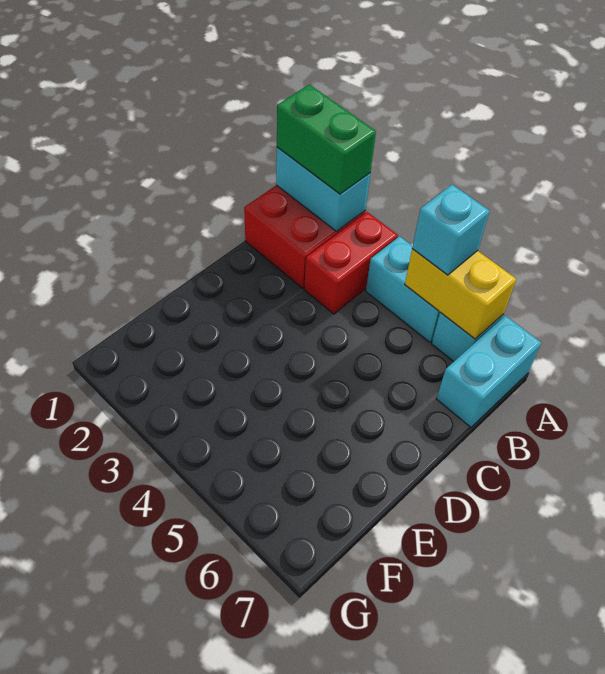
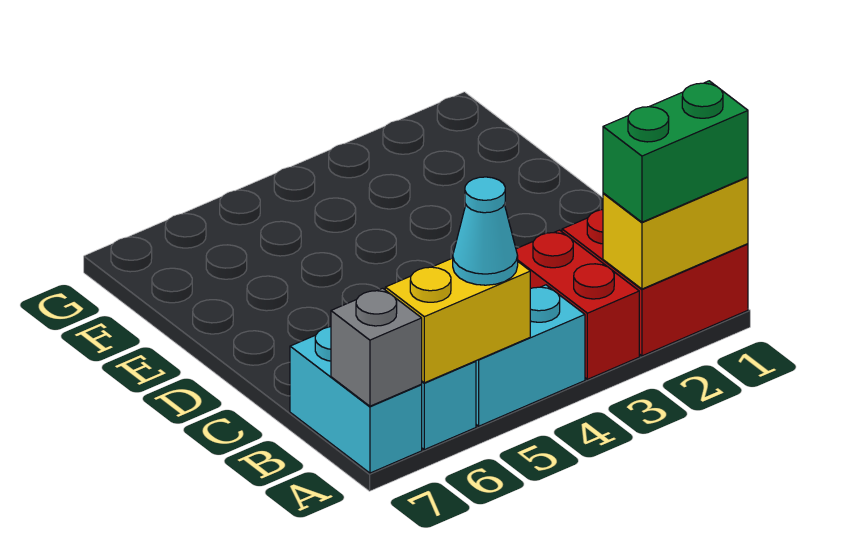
cyan 1x2 brick [276,147,370,231] -> yellow 1x2 brick [603,177,748,289]
cyan 1x1 brick [412,185,490,275] -> cyan 1x1 cone [453,177,518,285]
none -> grey 1x1 brick [331,288,422,406]

